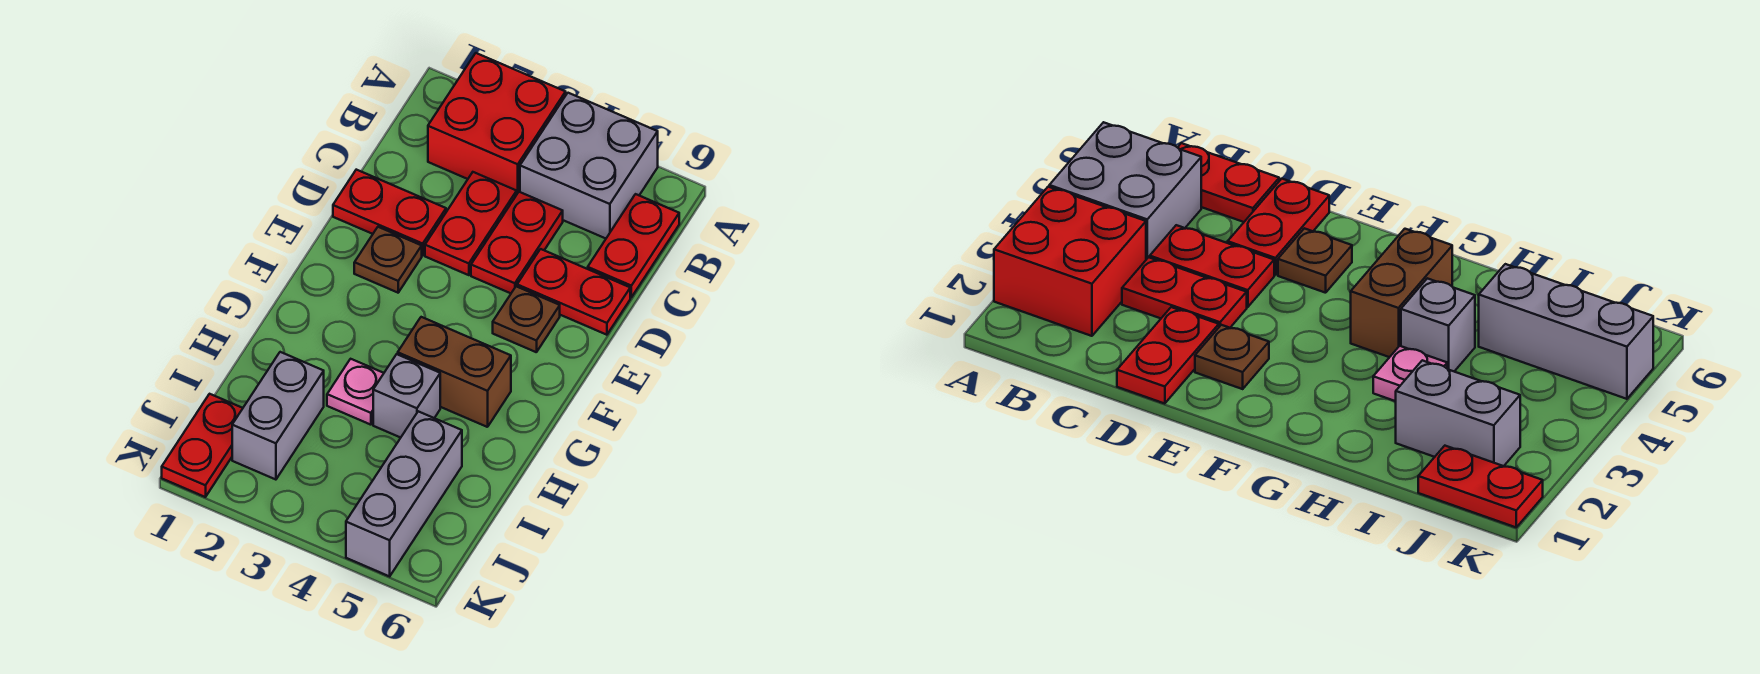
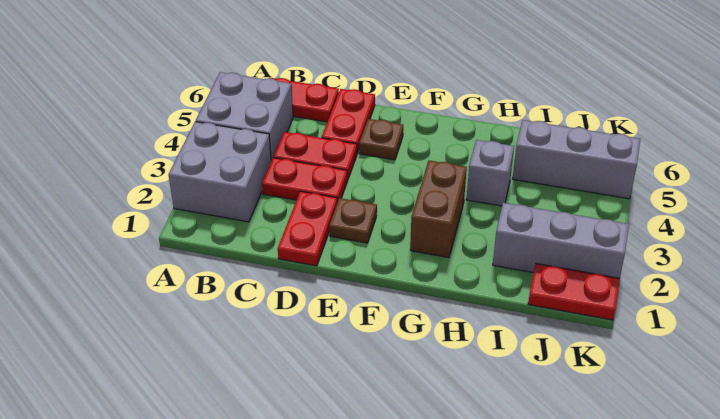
red 2x2 brick [428,53,566,194] -> grey 2x2 brick [168,122,271,222]
brown 1x2 brick [398,317,511,427] -> brown 1x2 brick moved to [410,160,467,258]
pink 1x1 plate [327,359,384,425] -> none
grey 1x2 brick [232,352,324,480] -> grey 1x3 brick [493,203,629,278]

